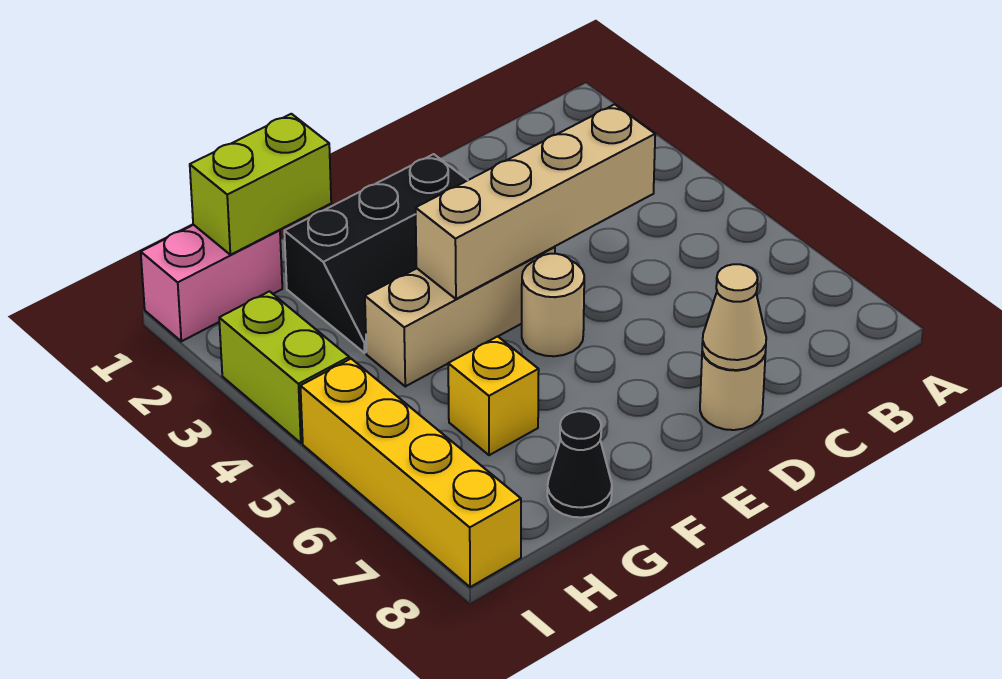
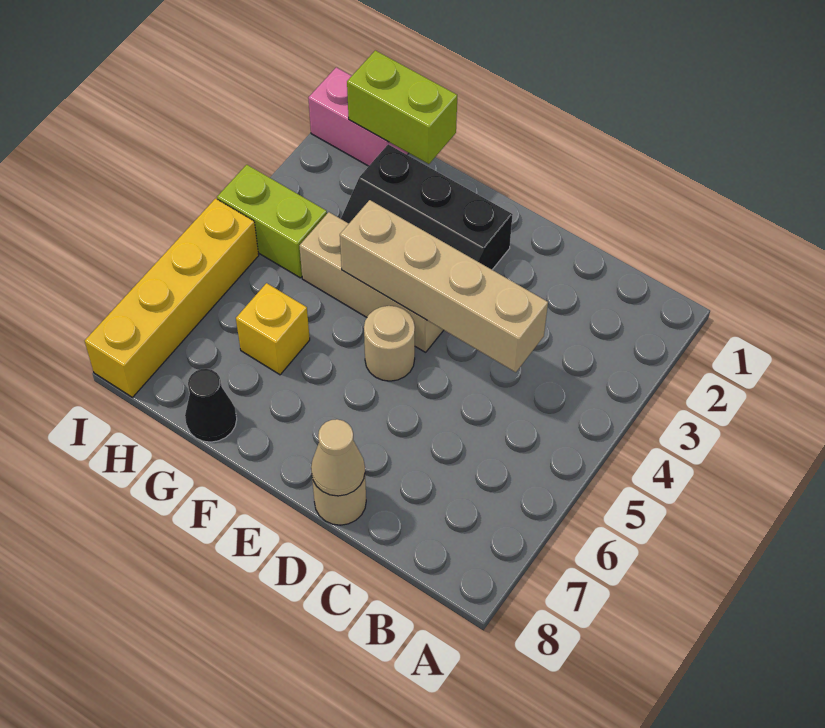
lime 1x2 brick [219,291,349,443] -> lime 1x2 brick turned to [217,165,327,278]

